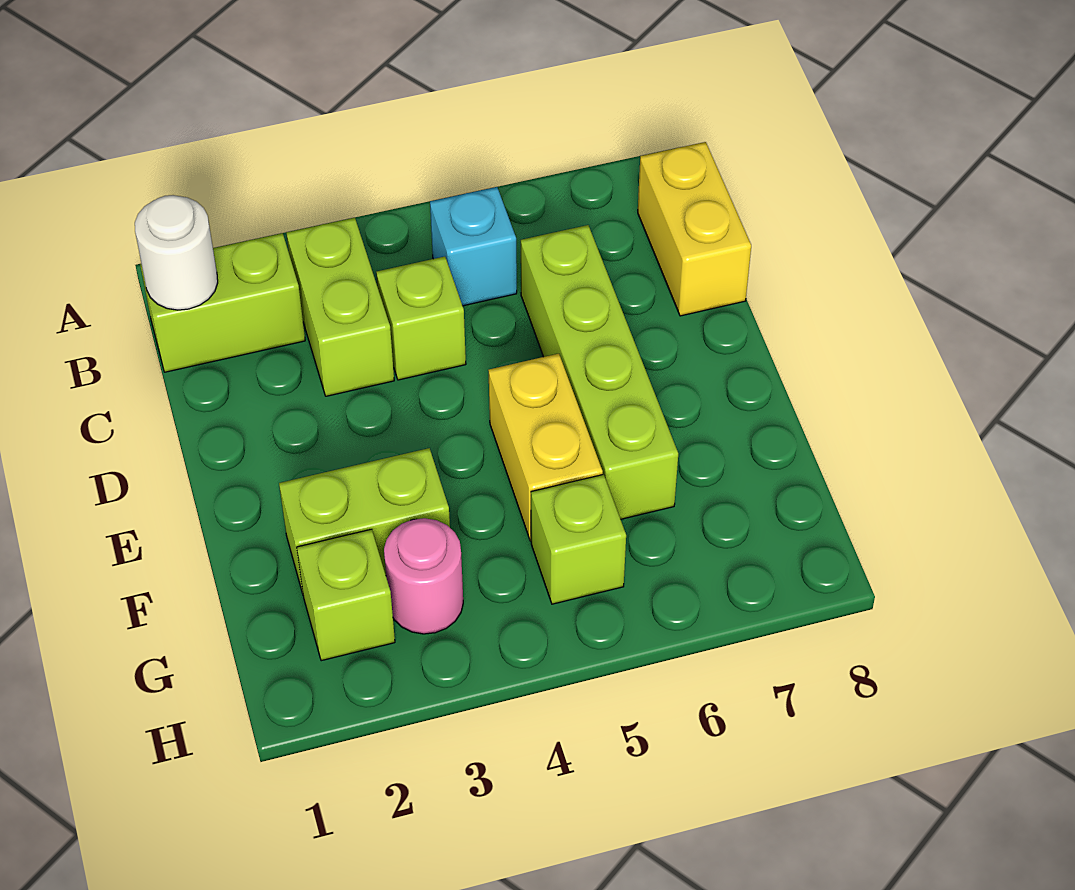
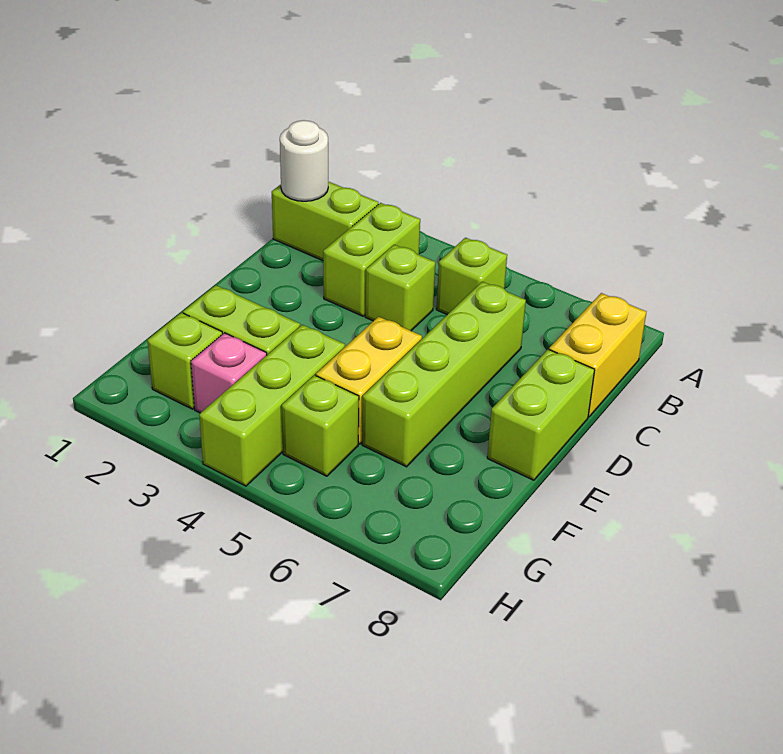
cyan 1x1 brick [430,187,517,306] -> lime 1x1 brick [436,238,507,315]
none -> lime 1x2 brick [487,349,595,480]
none -> lime 1x3 brick [199,325,345,486]
pink 1x1 round brick [384,518,463,634] -> pink 1x1 brick [191,333,267,413]

